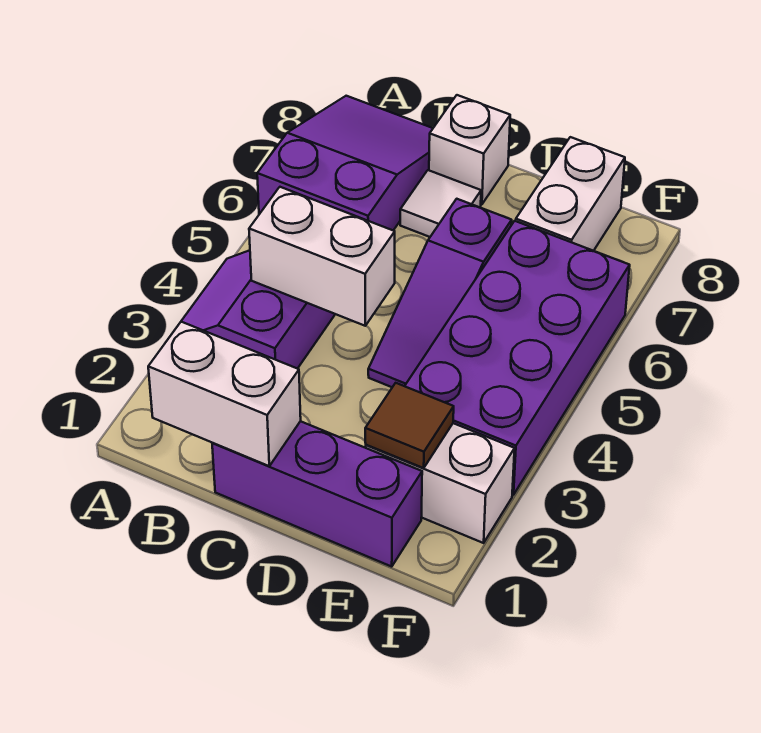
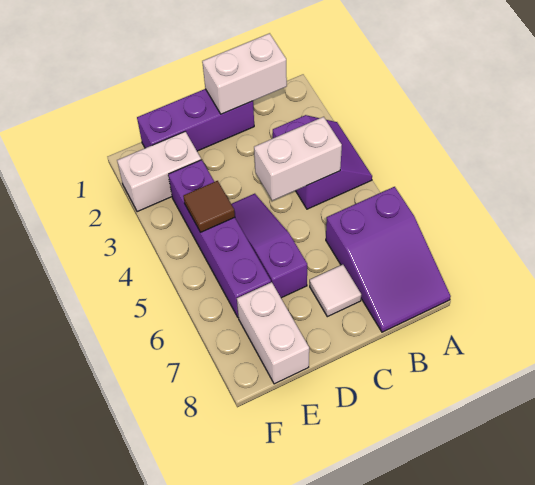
white 1x1 brick [429,95,510,205] -> none
brown 1x1 tile [365,383,454,468] -> brown 1x1 tile moved to [183,181,235,232]
purple 2x4 brick [405,221,630,495] -> purple 1x4 brick [168,160,271,318]

